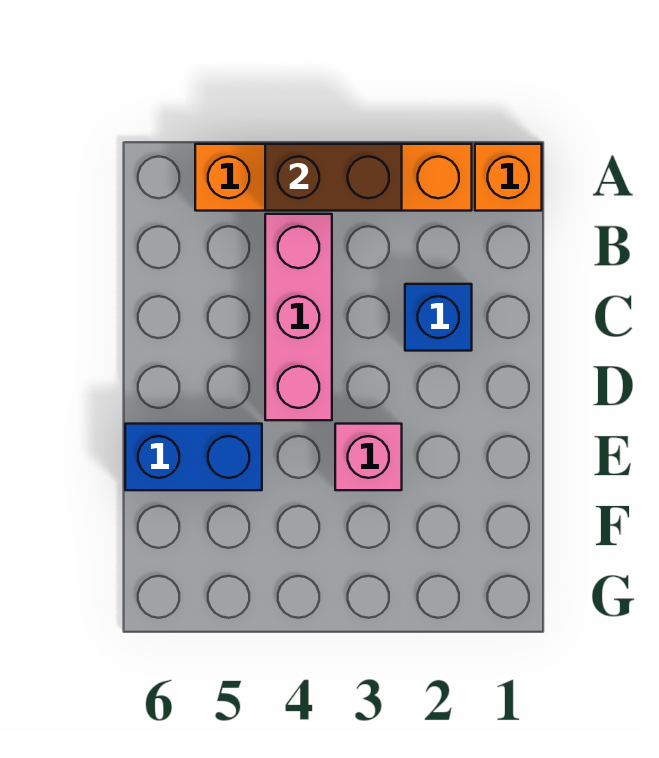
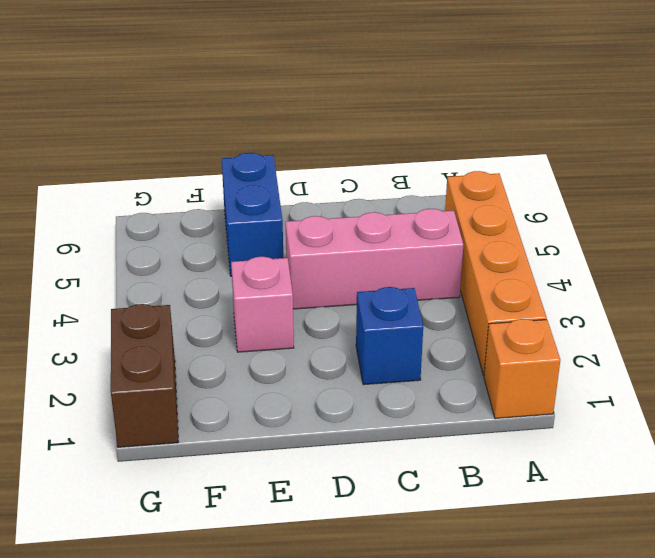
brown 1x2 brick [265,144,402,211] -> brown 1x2 brick moved to [111,304,178,447]

